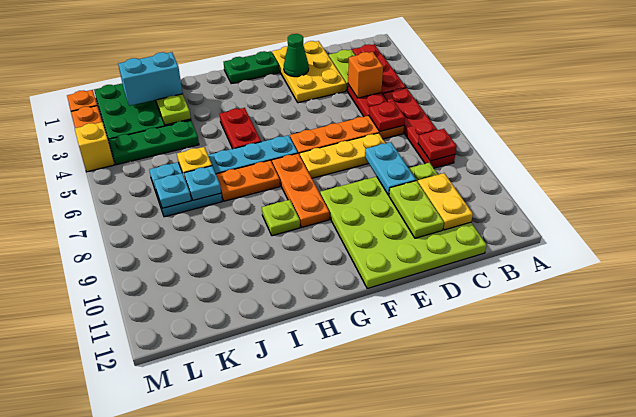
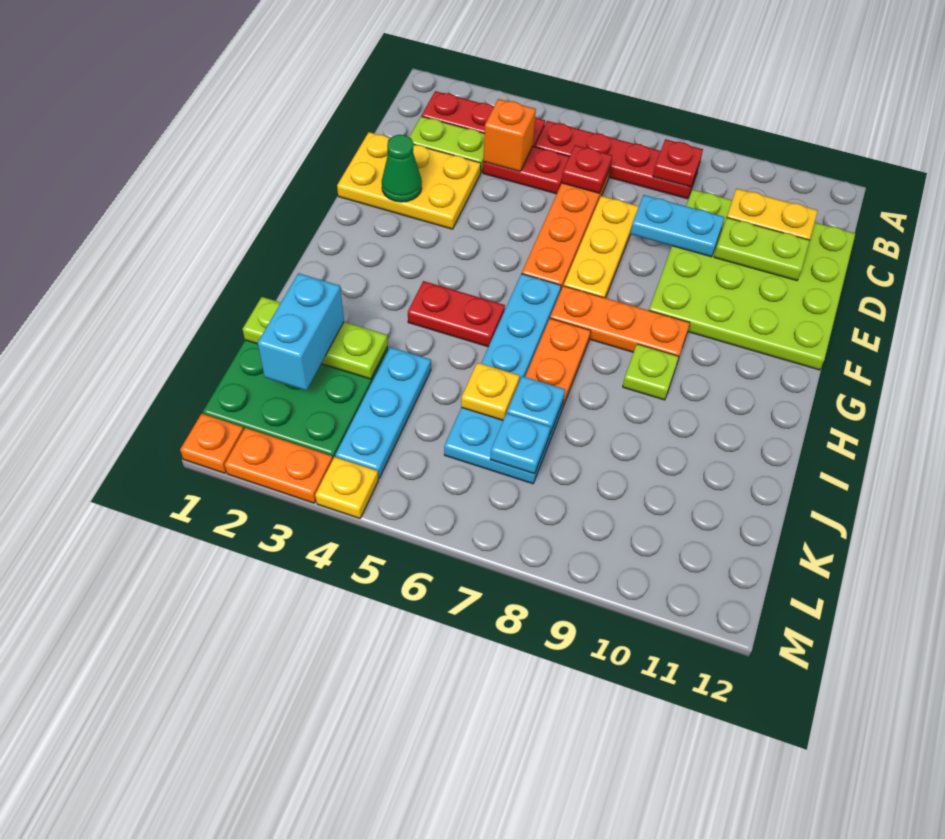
green 1x2 plate [224,51,279,84] -> none
green 1x3 plate [109,120,199,165] -> cyan 1x3 plate [335,347,431,478]
yellow 1x1 brick [75,122,114,172] -> yellow 1x1 plate [315,457,378,518]

